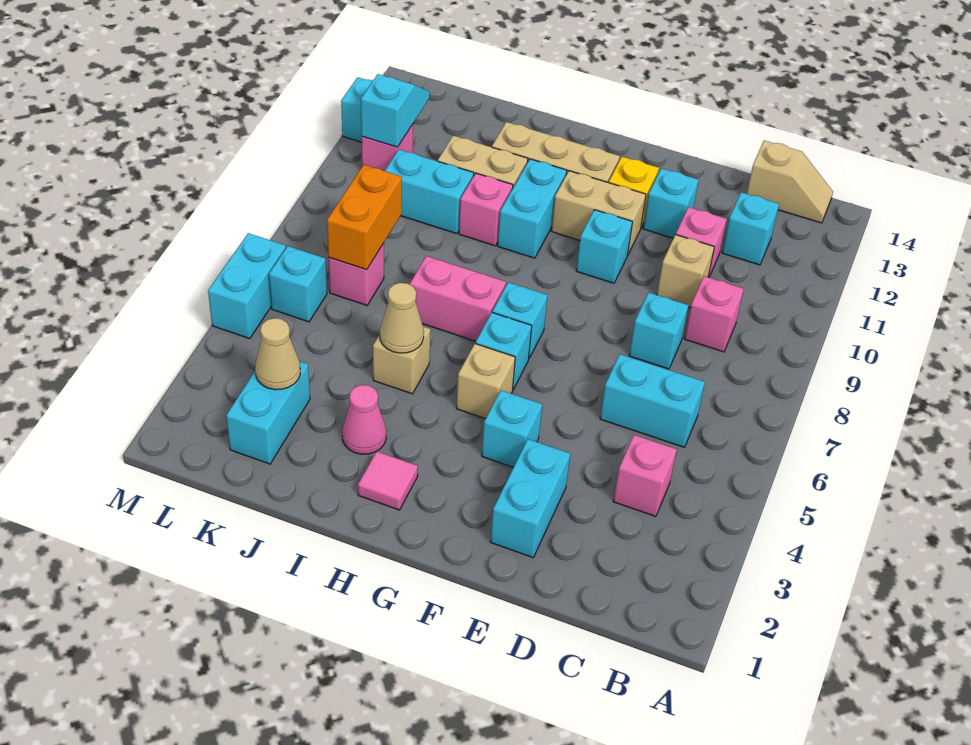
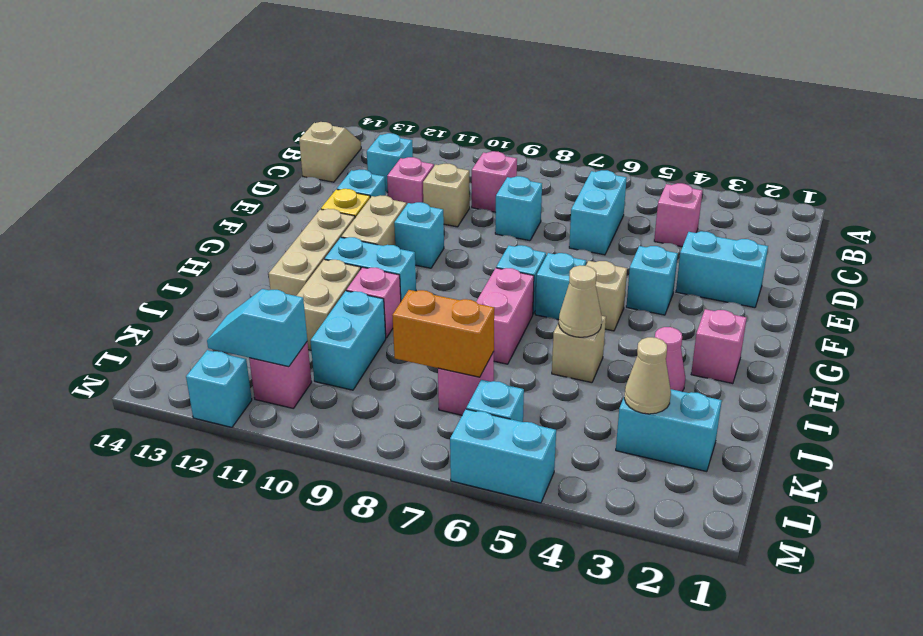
pink 1x1 tile [358,451,418,510] -> pink 1x1 brick [691,309,747,384]

